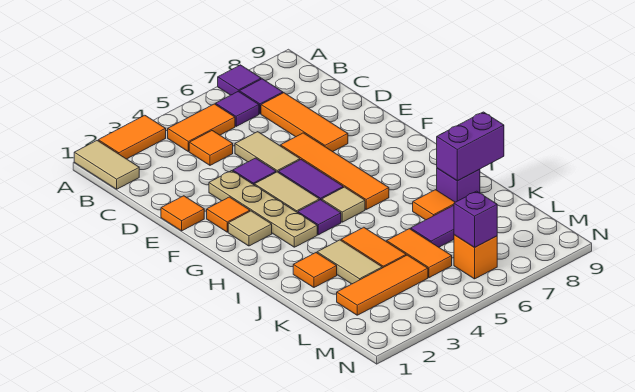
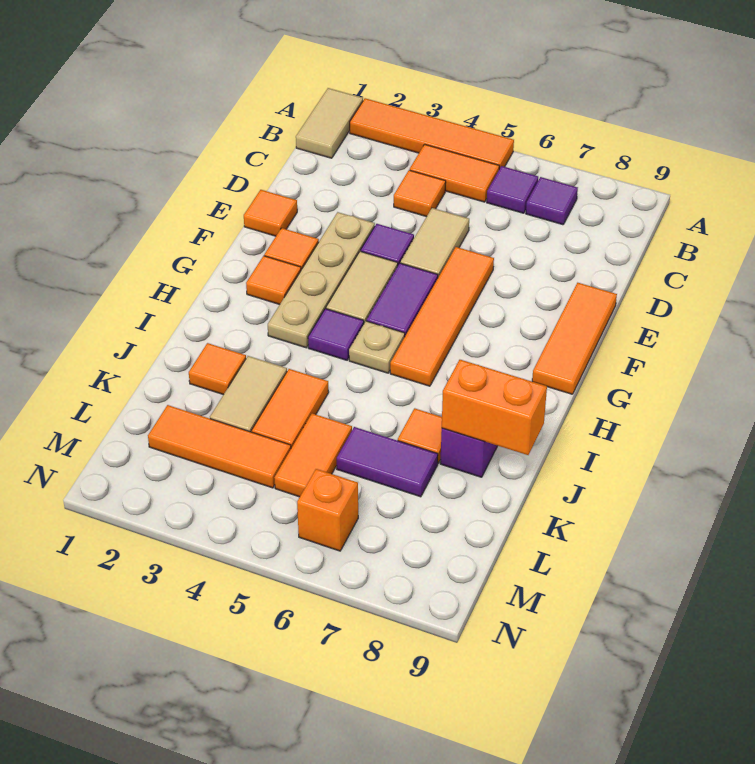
orange 1x2 tile [98,115,166,159] -> orange 1x4 tile [350,98,514,169]
purple 1x1 tile [218,65,261,95] -> none
orange 1x3 tile [261,93,348,152] -> orange 1x3 tile moved to [532,283,617,394]
tan 1x1 tile [228,211,272,246] -> orange 1x1 tile [246,256,301,304]
tan 1x1 tile [322,187,365,222] -> tan 1x1 plate [349,321,405,373]
purple 1x2 brick [437,112,504,181] -> orange 1x2 brick [442,360,547,455]
purple 1x1 brick [454,191,497,248] -> none

